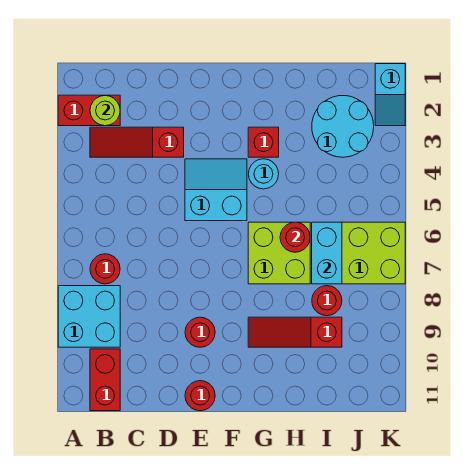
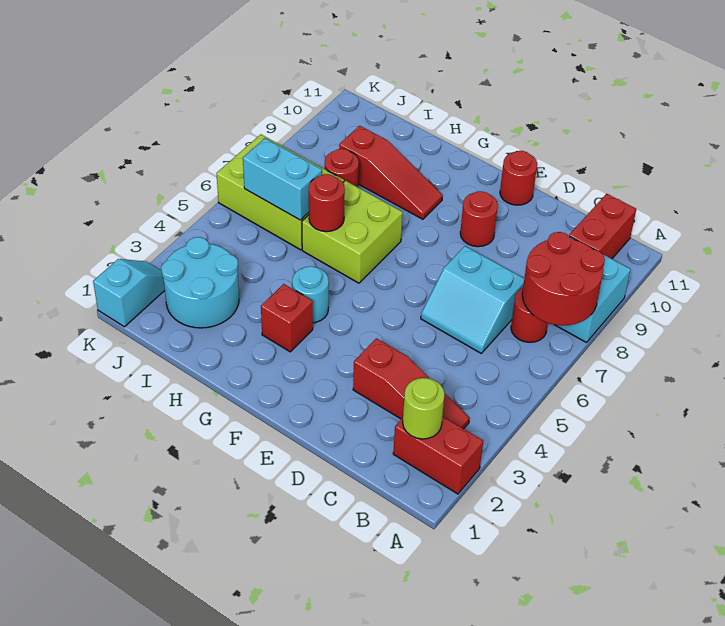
none -> red 2x2 round brick [522,232,605,326]
cyan 2x2 slope [185,159,247,221] -> cyan 2x2 slope moved to [421,246,524,353]
cyan 1x2 brick [312,222,342,284] -> cyan 1x2 brick turned to [243,138,322,220]

